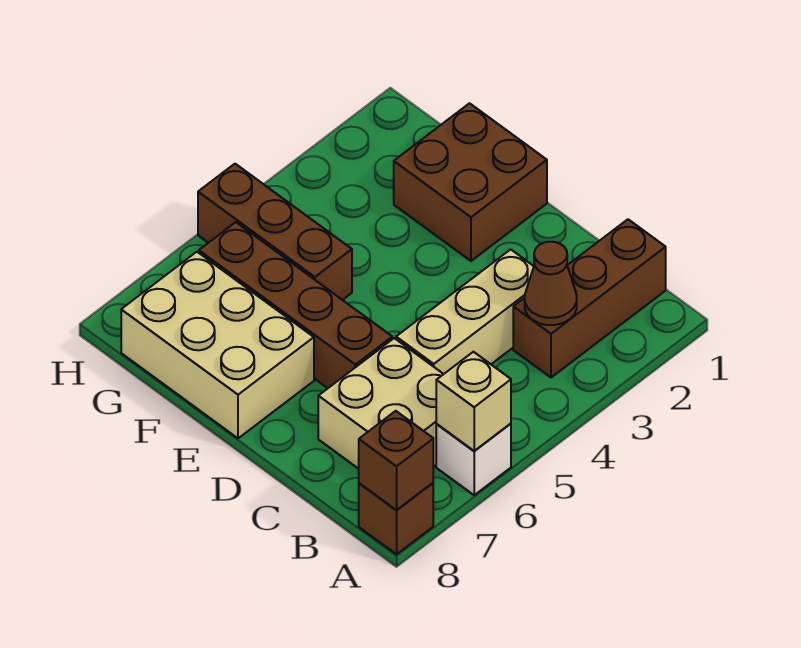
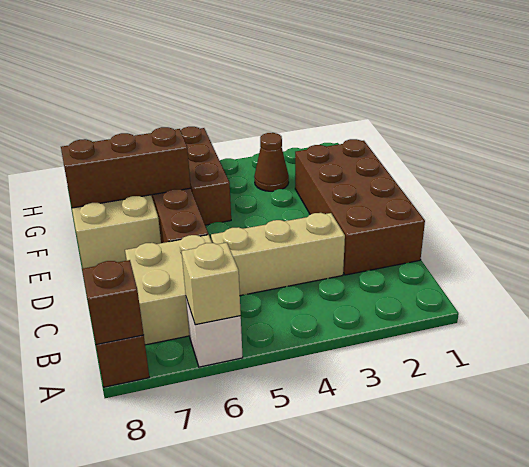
brown 1x3 brick [513,219,666,377] -> brown 1x3 brick moved to [61,127,191,208]
brown 1x1 cone [525,242,577,325] -> brown 1x1 cone moved to [254,133,289,191]
brown 2x2 brick [394,103,547,261] -> brown 2x4 brick [295,139,425,275]

